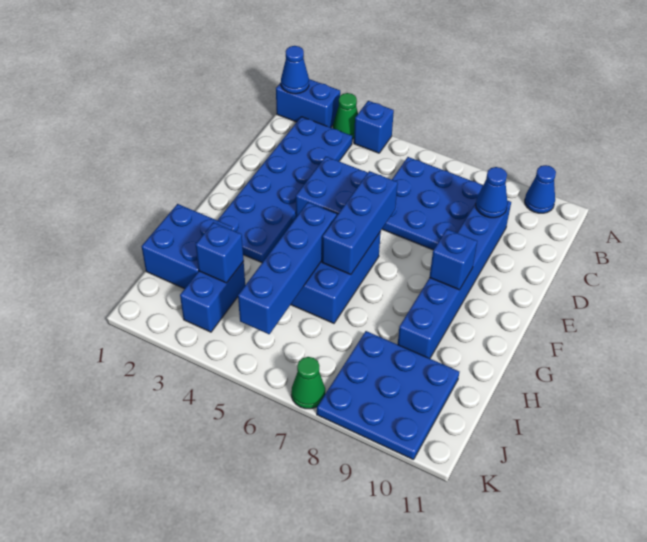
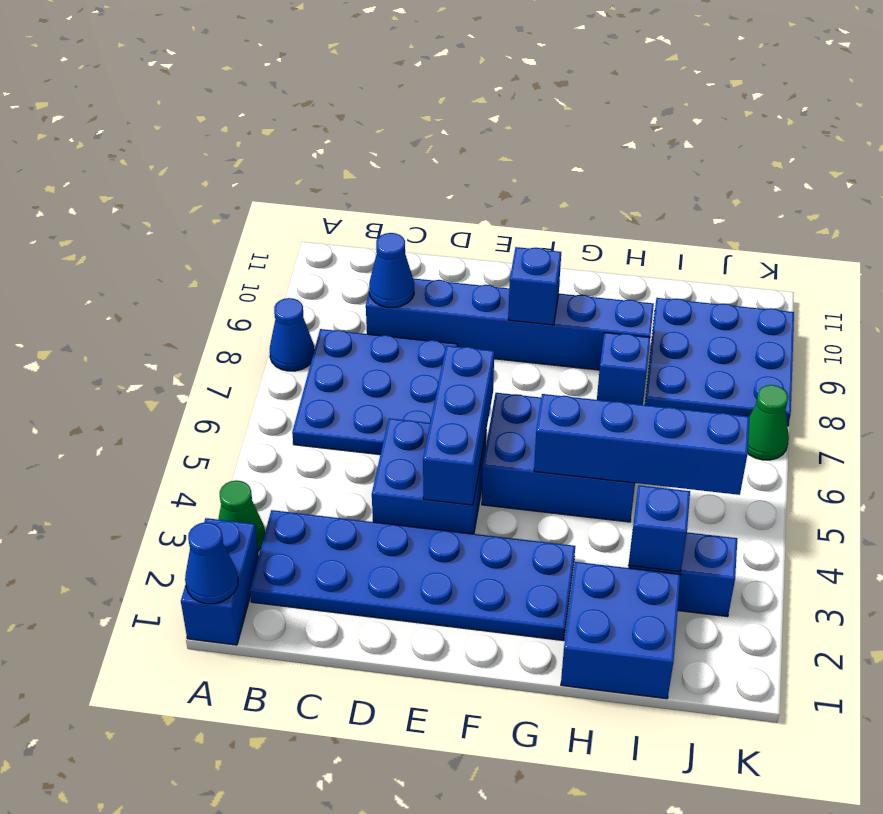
blue 1x1 brick [354,101,394,153] -> blue 1x1 brick moved to [597,332,650,405]
blue 1x1 cone [525,165,556,213] -> blue 1x1 cone moved to [270,298,315,371]
blue 1x3 brick [322,171,398,275] -> blue 1x3 brick turned to [423,346,494,505]

